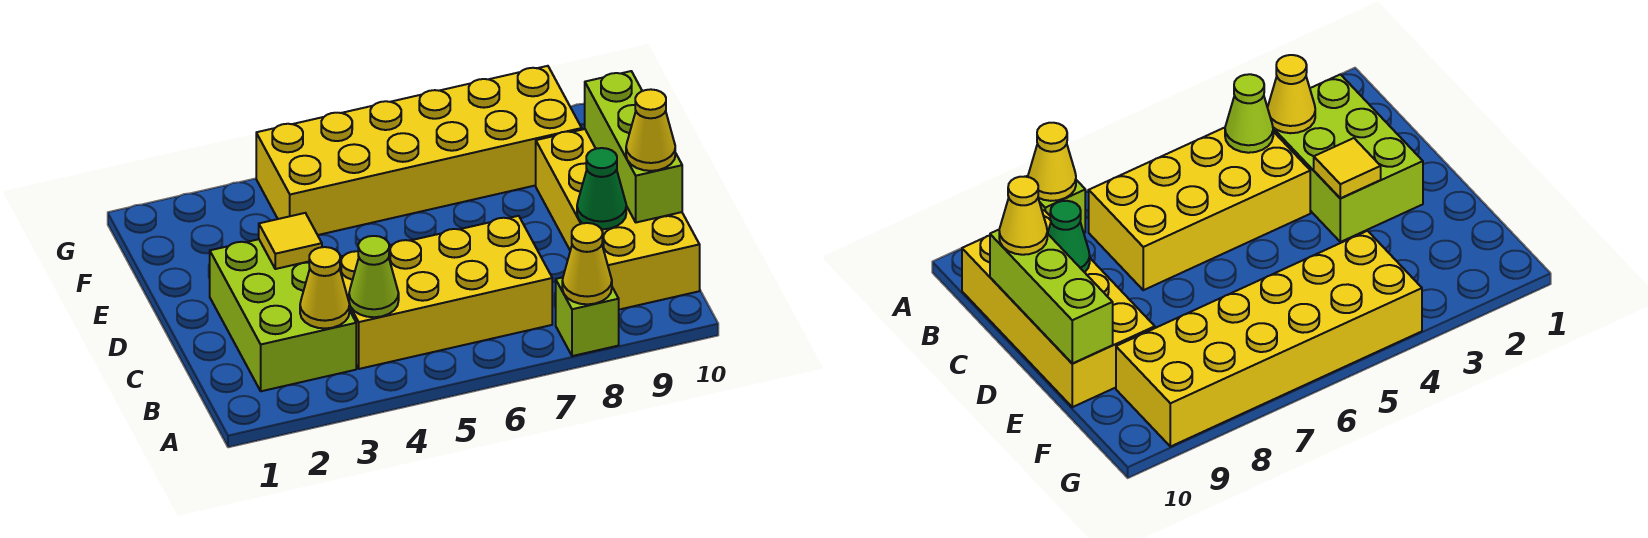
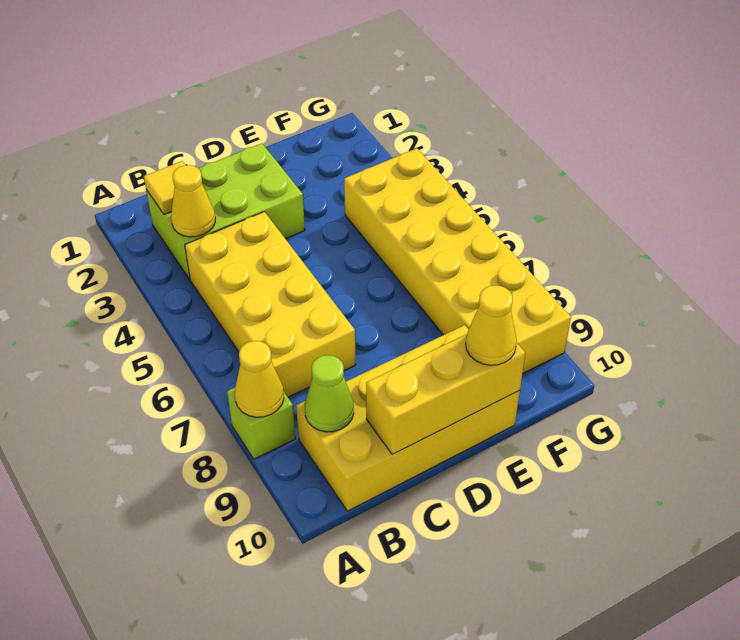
lime 1x1 cone [349,236,399,317] -> lime 1x1 cone moved to [305,355,354,432]
green 1x1 cone [577,148,626,229] -> none
lime 1x3 brick [585,71,682,222] -> yellow 1x3 brick [366,334,525,454]
yellow 1x1 cone [626,89,675,171] -> yellow 1x1 cone moved to [466,285,517,365]
yellow 1x1 tile [259,213,322,269] -> yellow 1x1 tile moved to [144,161,185,214]

